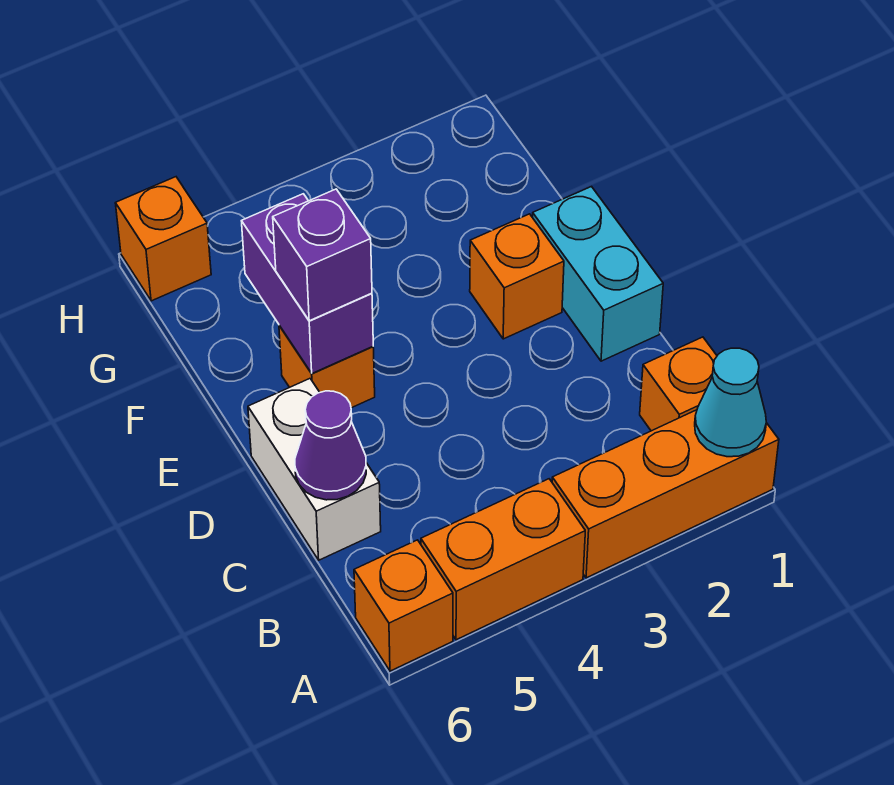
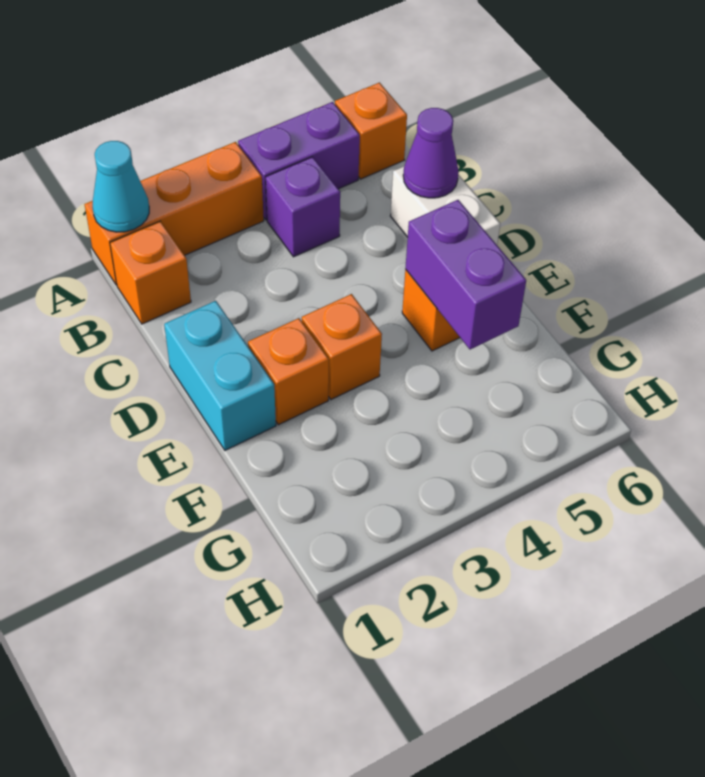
orange 1x2 brick [421,479,585,640] -> purple 1x2 brick [238,102,360,220]
purple 1x1 brick [273,189,372,321] -> purple 1x1 brick moved to [266,157,340,257]
orange 1x1 brick [115,177,211,301] -> orange 1x1 brick moved to [302,294,382,399]

